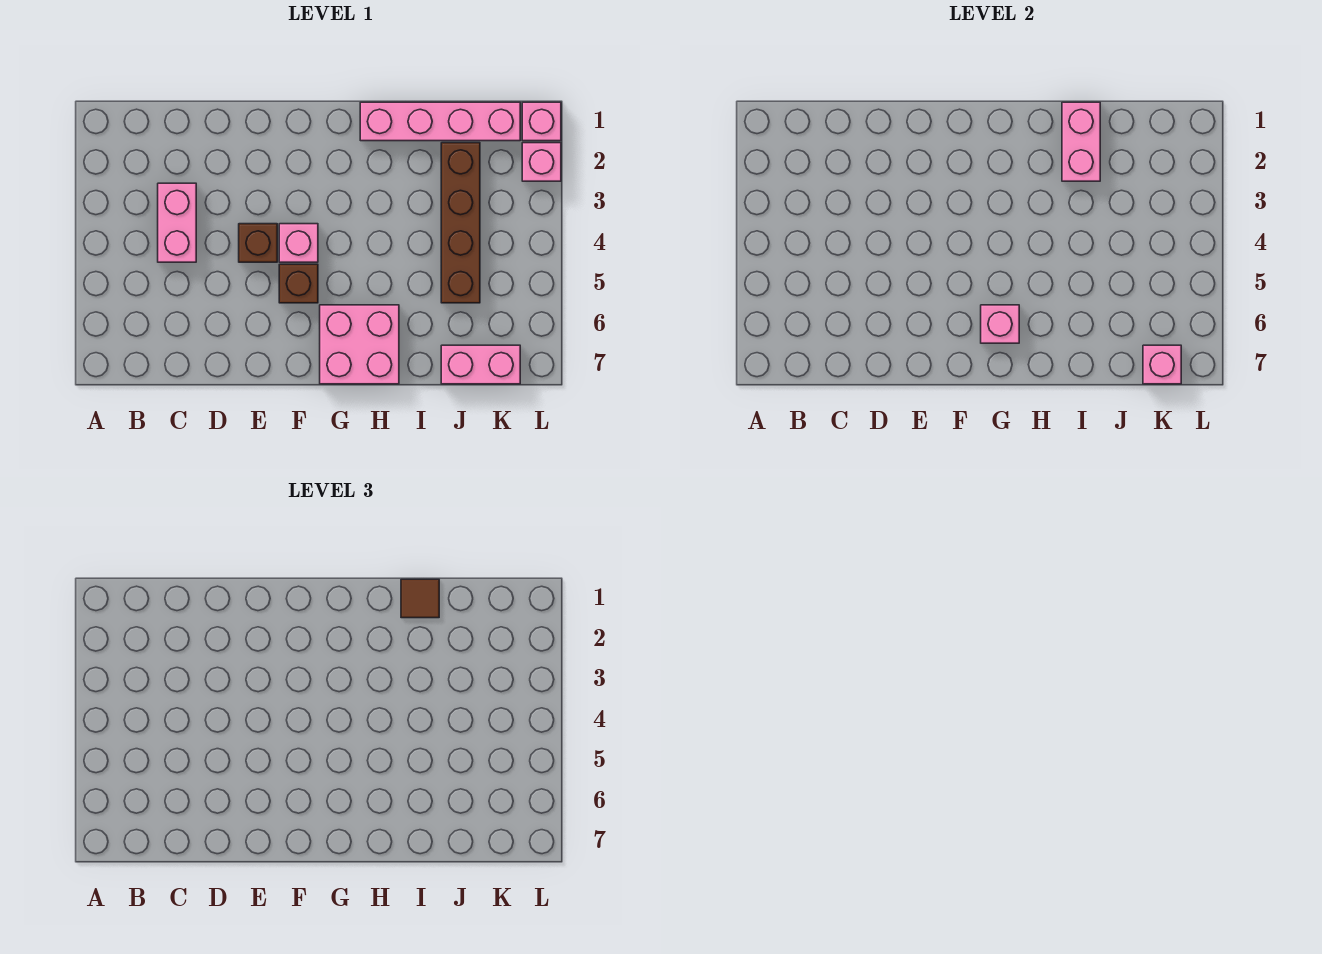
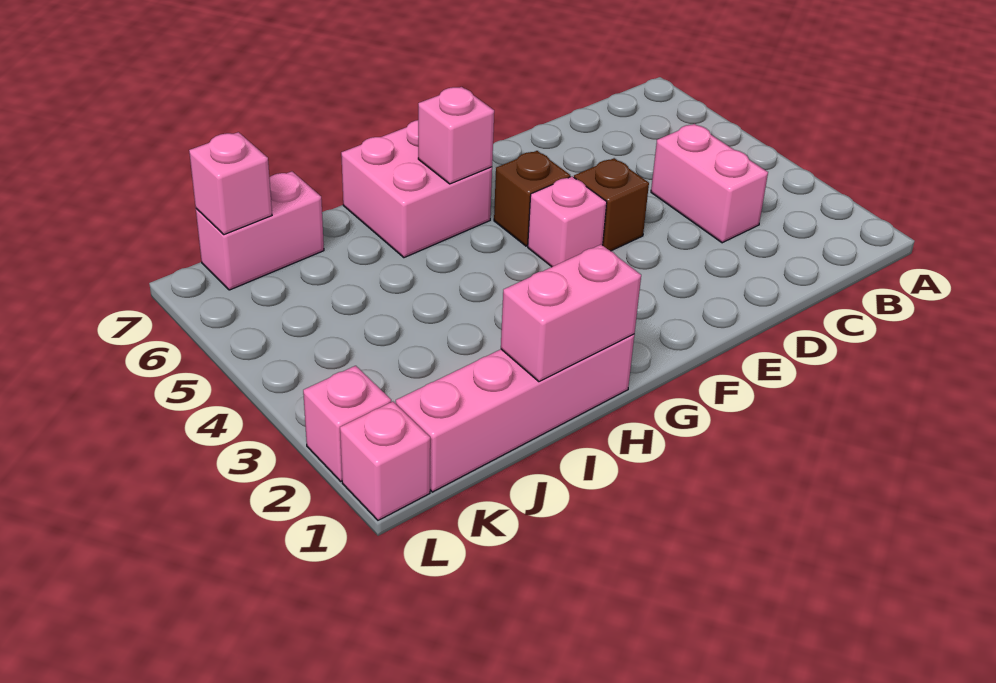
pink 1x2 brick [1062,102,1100,181] -> pink 1x2 brick turned to [501,245,641,382]
brown 1x1 tile [401,579,439,618] -> none
brown 1x4 brick [441,143,480,303] -> none

